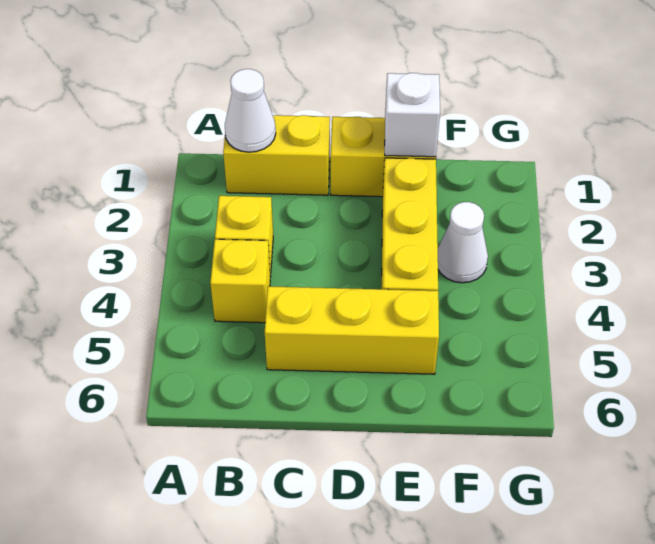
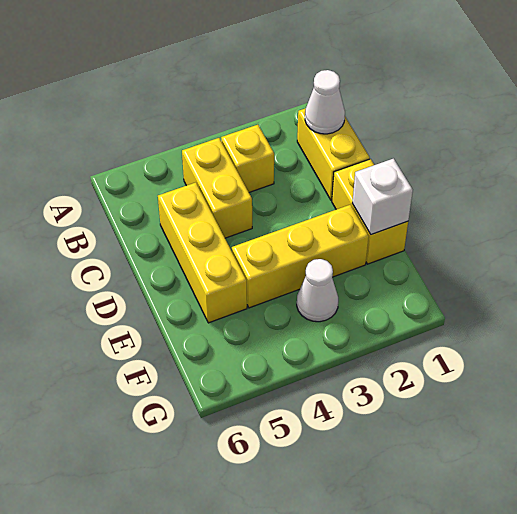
yellow 1x1 brick [210,239,270,323] -> yellow 1x2 brick [182,138,252,238]

